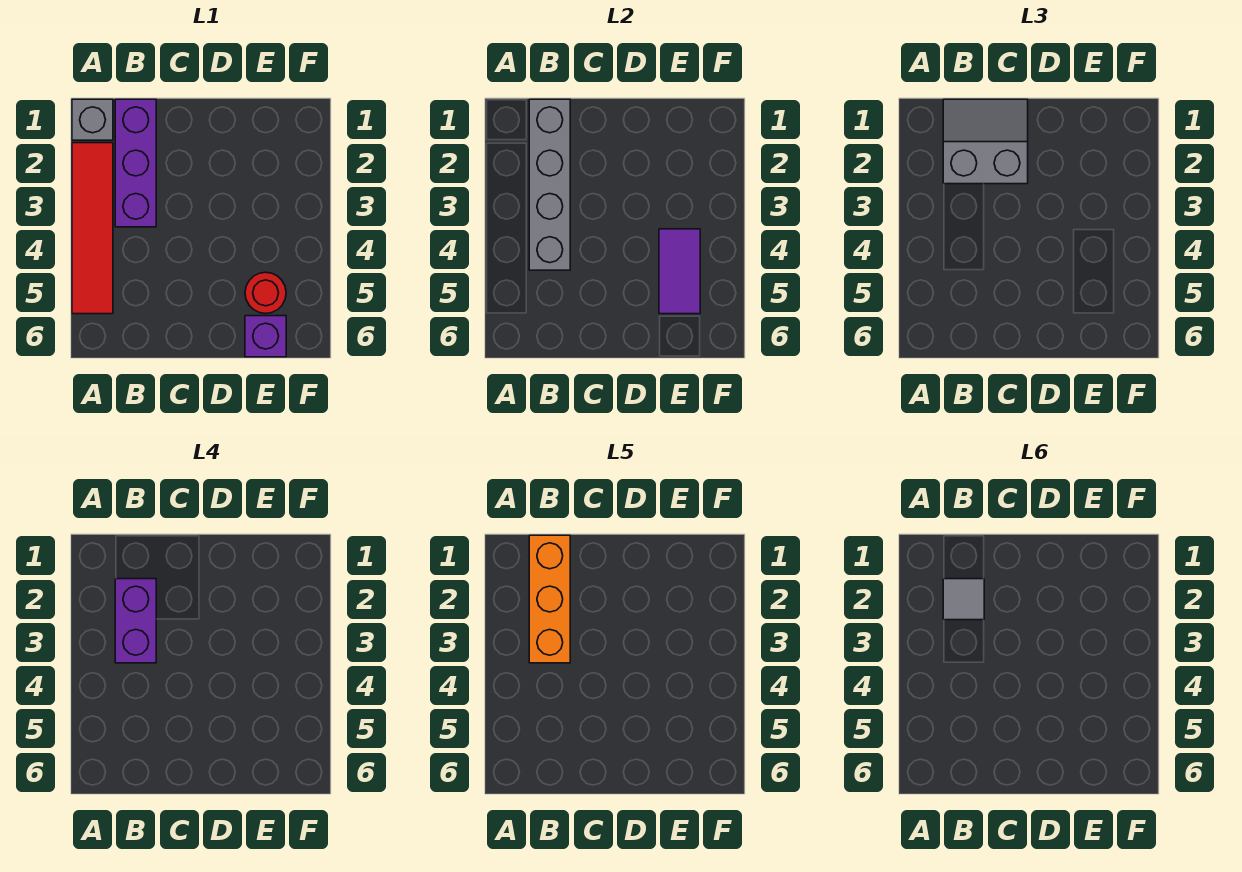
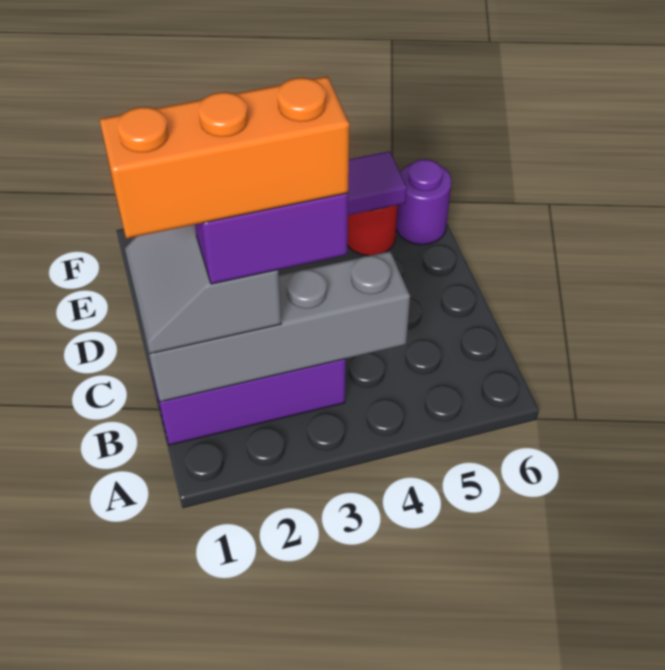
grey 1x1 brick [72,99,113,140] -> none
red 1x4 tile [72,143,113,314] -> none
grey 1x1 tile [943,579,984,620] -> none
purple 1x1 brick [245,316,286,357] -> purple 1x1 round brick [396,159,452,245]

